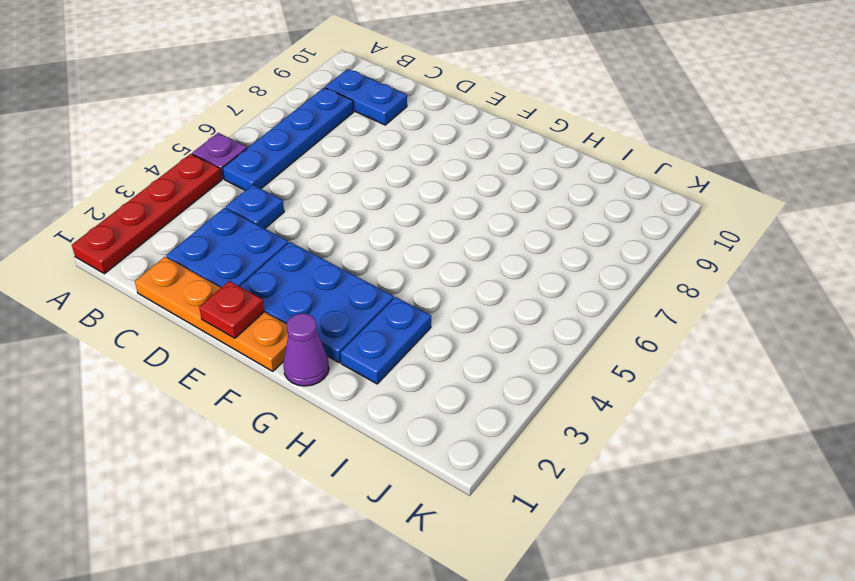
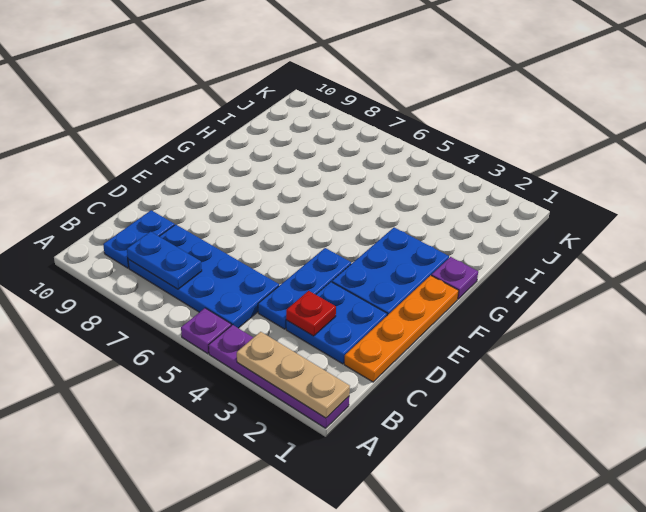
red 1x4 plate [72,154,222,274] -> purple 1x4 plate [209,325,349,428]
none -> tan 1x3 plate [237,332,350,418]
blue 1x4 plate [223,88,353,190] -> blue 2x4 plate [128,224,279,328]
blue 1x1 plate [226,185,284,229] -> blue 1x3 plate [258,248,351,329]
red 1x1 plate [199,281,264,338] -> red 1x1 plate moved to [286,291,336,336]
purple 1x1 cone [283,313,329,386] -> purple 1x1 plate [431,257,478,299]
blue 1x2 plate [340,297,431,384] -> blue 1x2 plate moved to [127,232,202,289]

